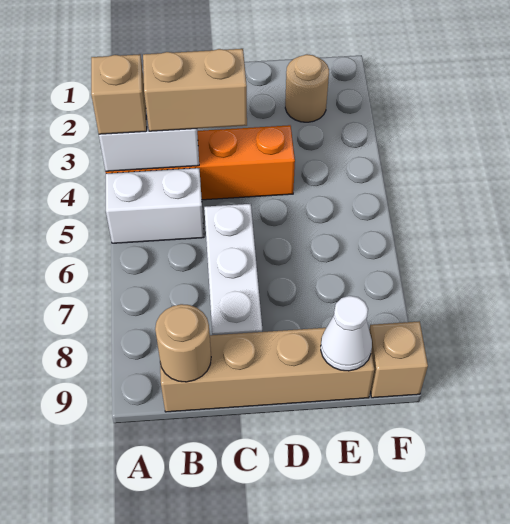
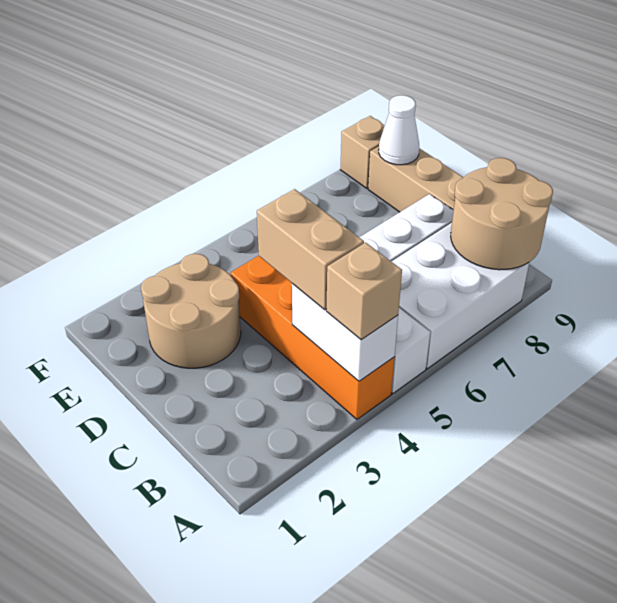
none -> white 2x3 brick [391,223,529,369]
tan 1x1 round brick [155,304,211,382] -> tan 2x2 round brick [451,158,553,270]
tan 1x1 round brick [285,54,329,122] -> tan 2x2 round brick [141,254,241,368]

